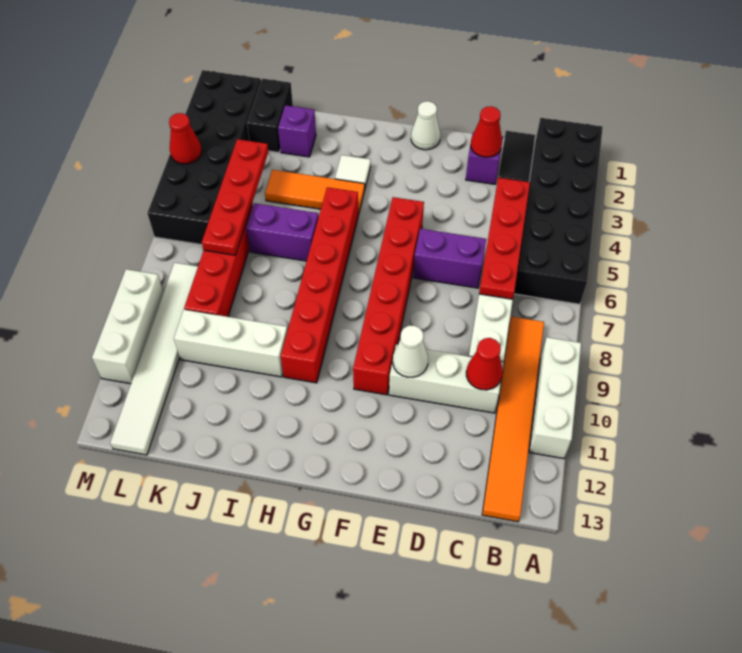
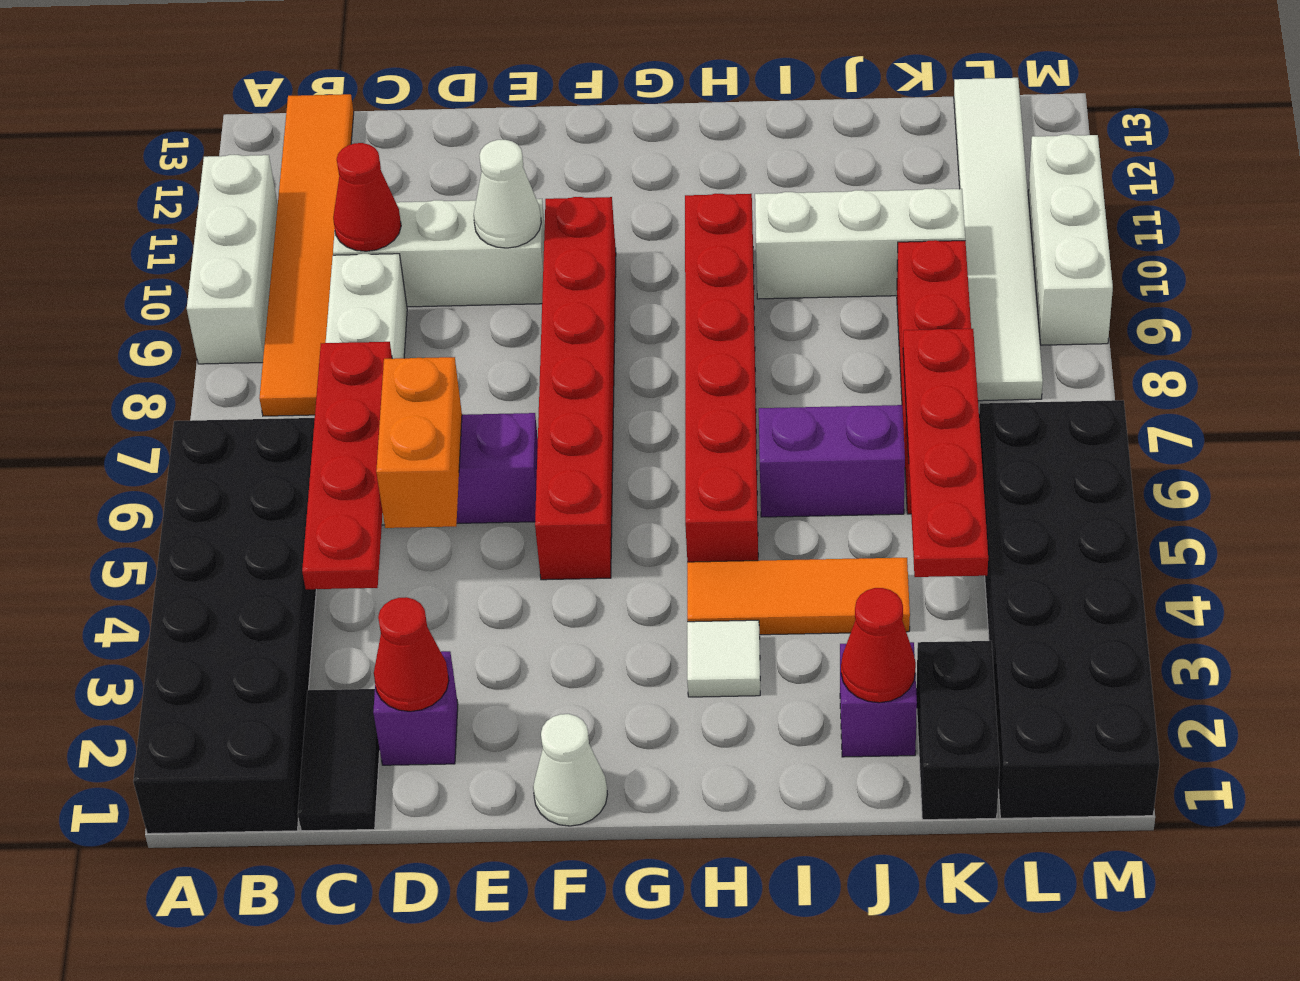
none -> orange 1x2 brick [376,357,462,528]
red 1x1 cone [169,113,202,164] -> red 1x1 cone moved to [841,588,916,703]

